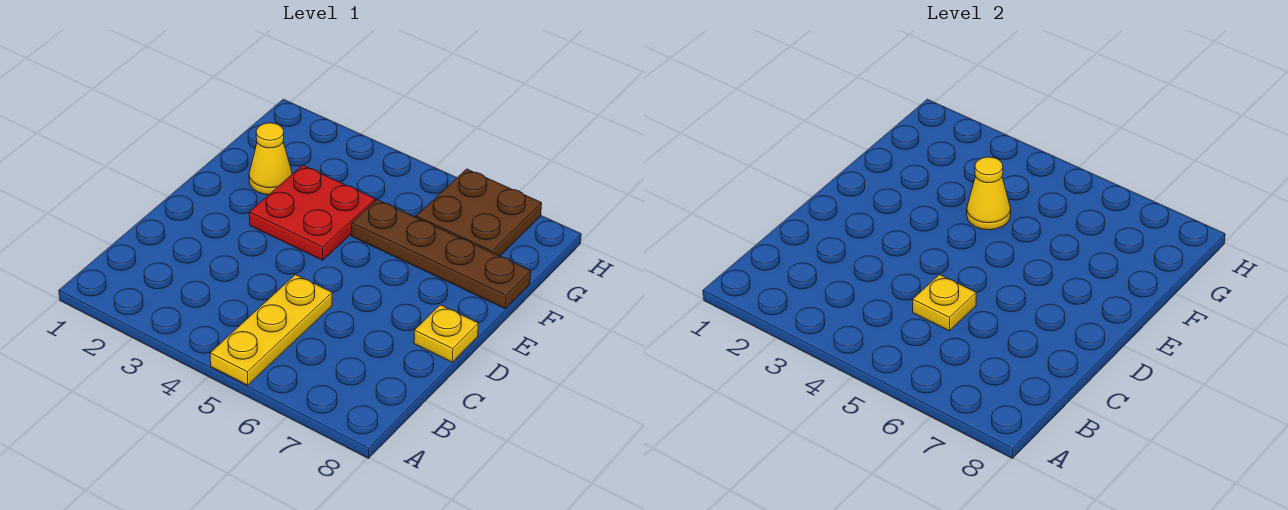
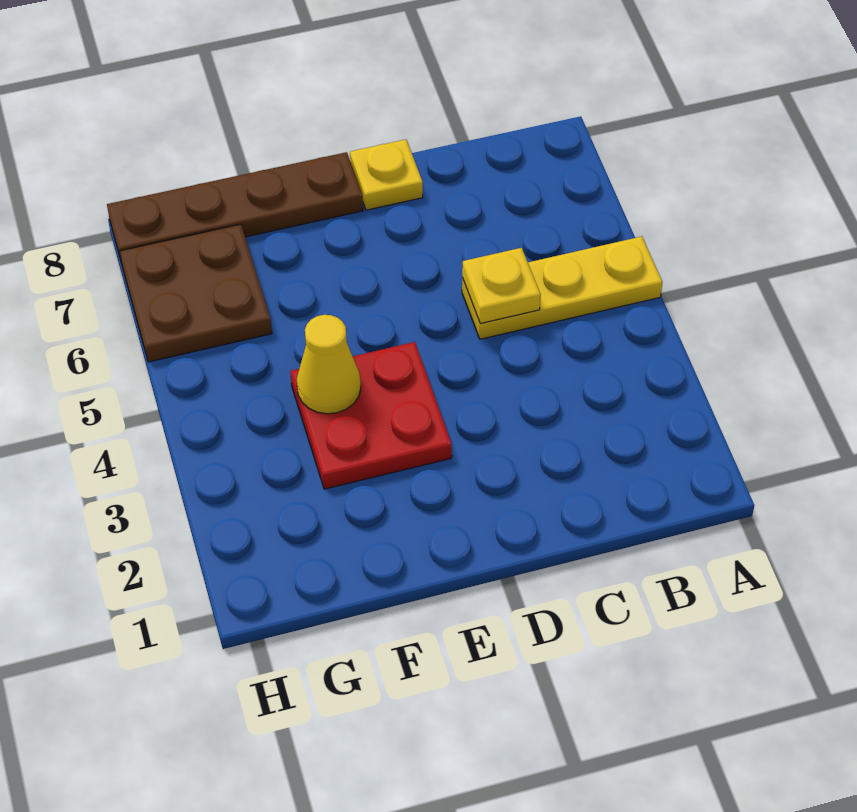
yellow 1x1 cone [249,123,292,195] -> none
brown 1x4 plate [352,200,531,308] -> brown 1x4 plate turned to [107,152,363,260]

